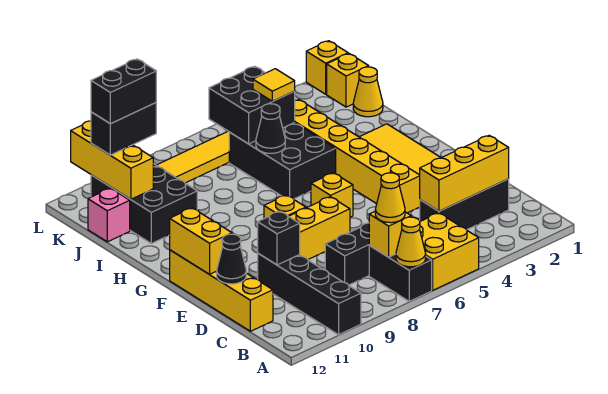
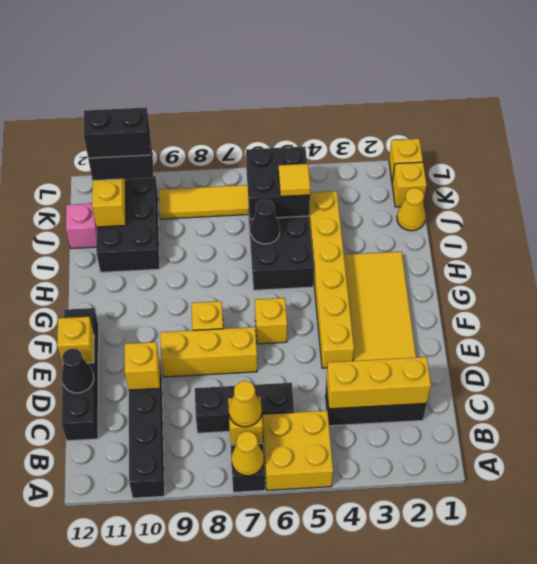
yellow 1x4 brick [170,250,273,331] -> black 1x4 brick [62,308,99,441]
black 1x1 brick [258,211,300,265] -> yellow 1x1 brick [125,342,160,390]
yellow 1x2 brick [170,208,232,274] -> yellow 1x1 brick [57,317,94,364]

